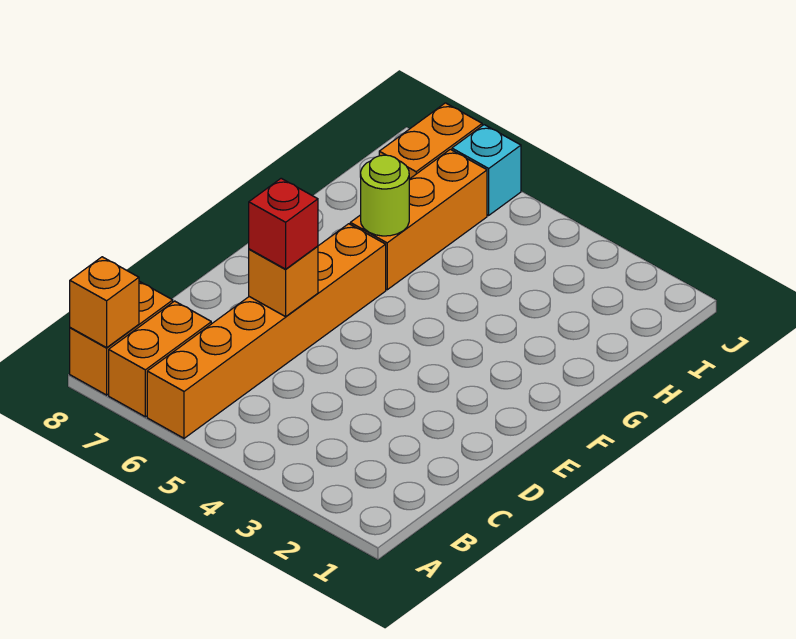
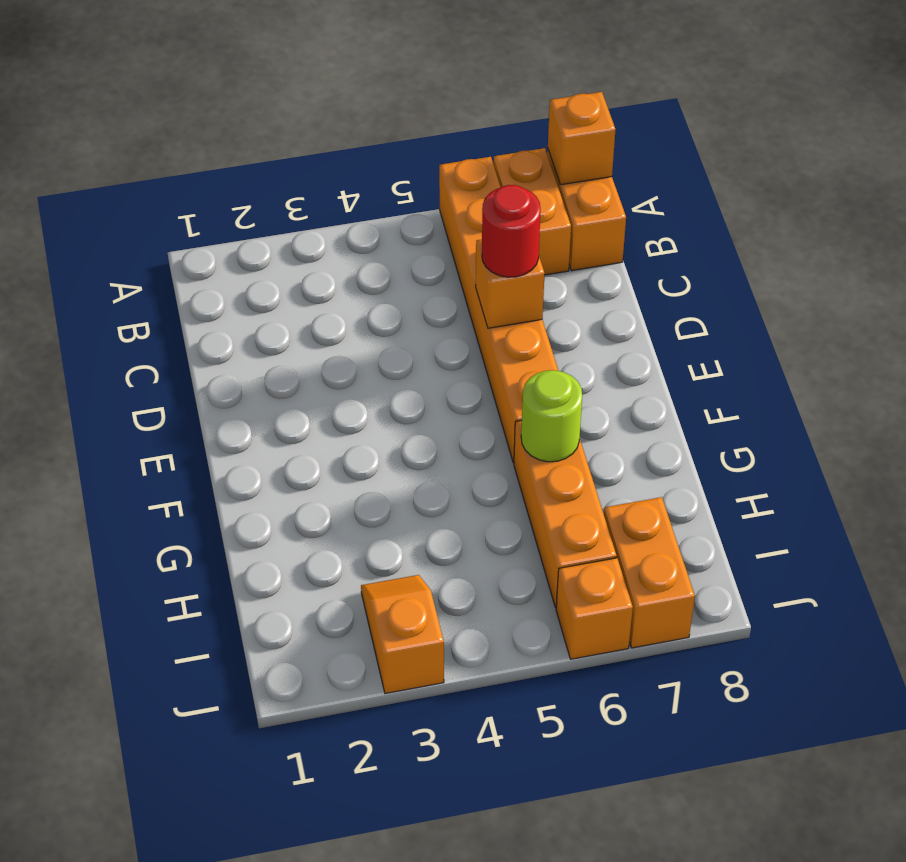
red 1x1 brick [249,178,318,269] -> red 1x1 round brick [482,185,541,277]
none -> orange 1x2 slope [361,575,444,694]
cyan 1x1 brick [452,125,521,215] -> orange 1x1 brick [556,558,633,659]

